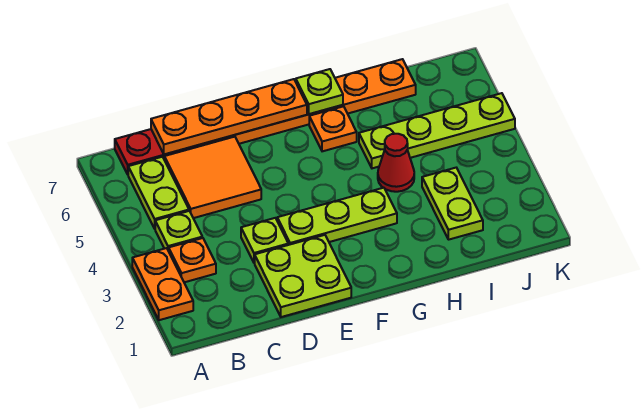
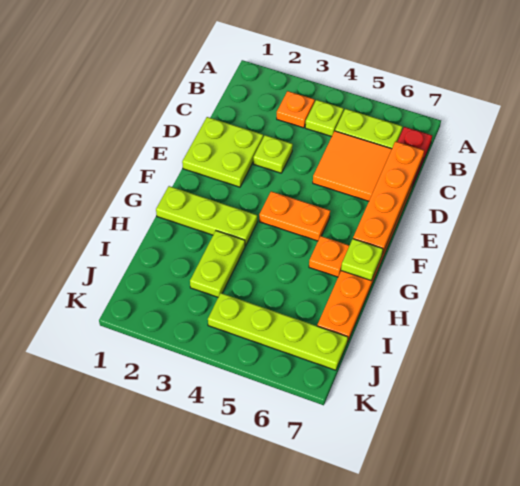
orange 1x2 plate [132,248,193,320] -> orange 1x2 plate moved to [259,191,330,241]
lime 1x3 plate [277,188,397,245] -> lime 1x3 plate turned to [156,186,257,246]
red 1x1 cone [378,134,414,192] -> none
lime 1x4 plate [359,93,515,168] -> lime 1x4 plate turned to [208,293,348,370]
lime 1x2 plate [422,168,483,240] -> lime 1x2 plate turned to [190,231,245,297]

